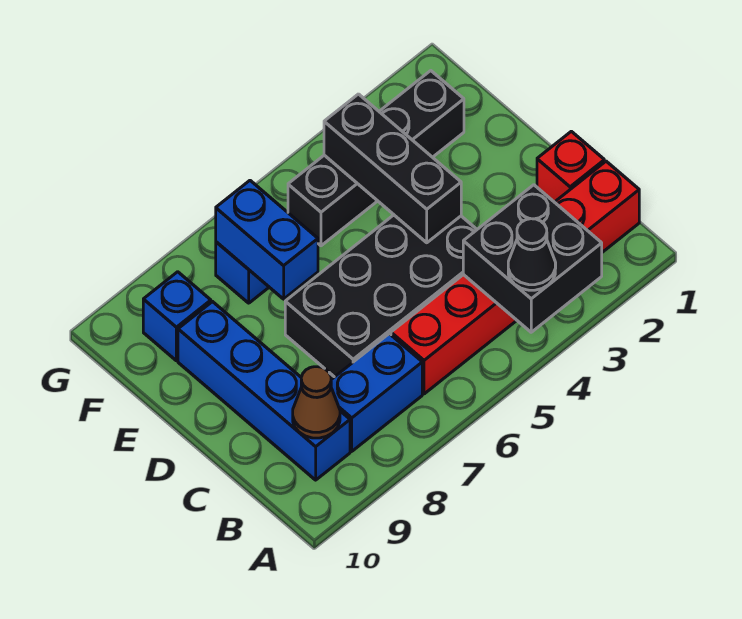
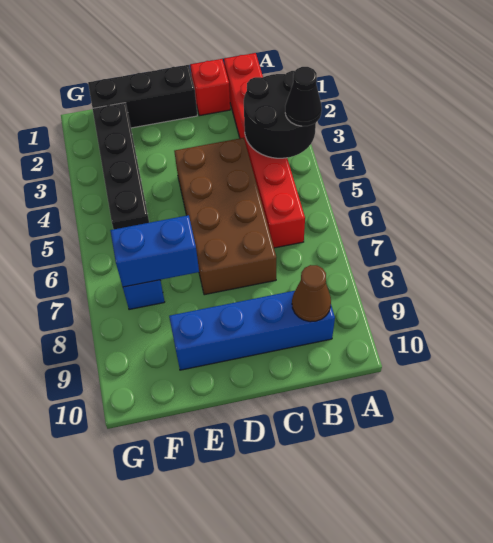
black 2x2 brick [463,185,602,332] -> black 2x2 round brick [244,71,316,158]
blue 1x2 brick [331,334,422,451] -> none
black 2x4 brick [285,215,477,377] -> brown 2x4 brick [174,138,276,295]
black 1x3 brick [324,94,461,243] -> black 1x3 brick moved to [88,65,197,128]
blue 1x1 brick [143,272,211,361] -> none

